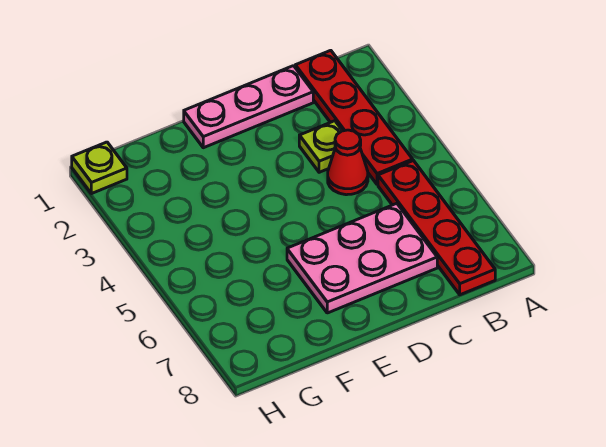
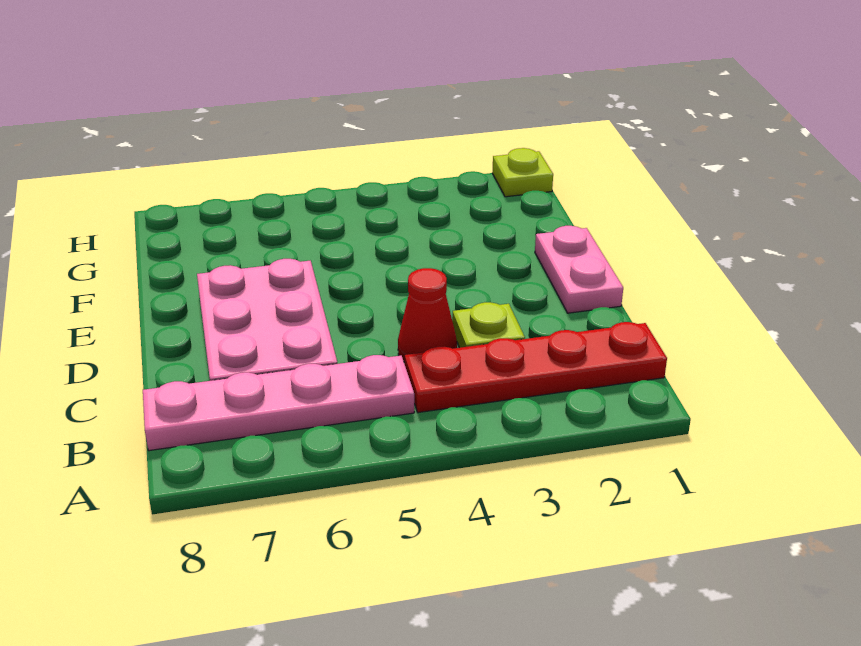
red 1x4 plate [378,161,495,295] -> pink 1x4 plate [143,355,414,451]
pink 1x3 plate [184,66,313,148] -> pink 1x2 plate [535,226,623,313]

